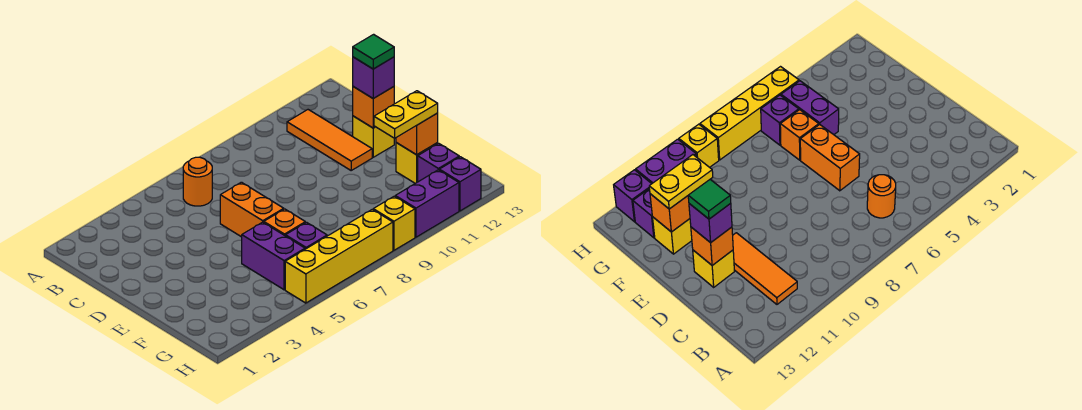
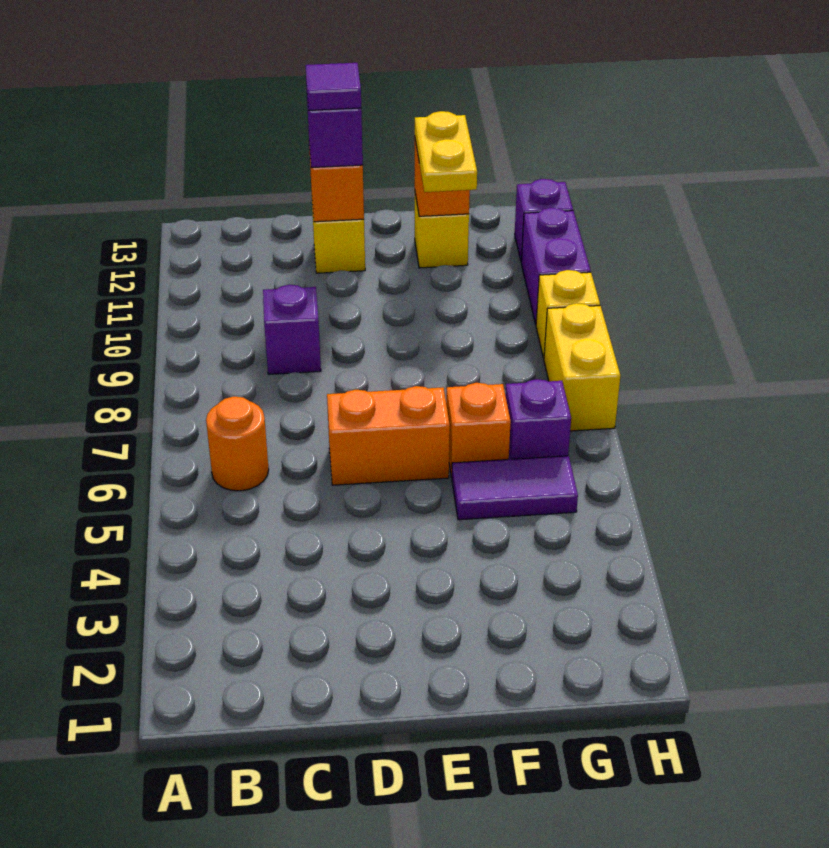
orange 1x3 tile [287,110,372,170] -> none
green 1x1 tile [353,34,394,69] -> purple 1x1 tile [305,63,361,111]
purple 1x2 brick [242,222,305,290] -> purple 1x2 tile [452,456,578,520]
purple 1x1 brick [418,143,459,182] -> purple 1x1 brick moved to [263,285,321,374]
yellow 1x4 brick [285,209,393,303] -> yellow 1x2 brick [544,303,621,431]

